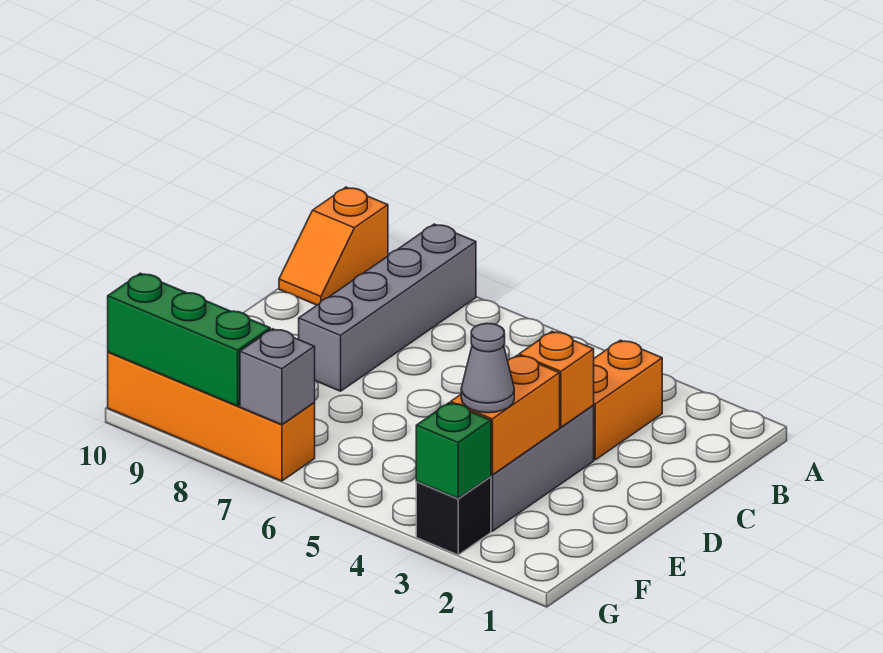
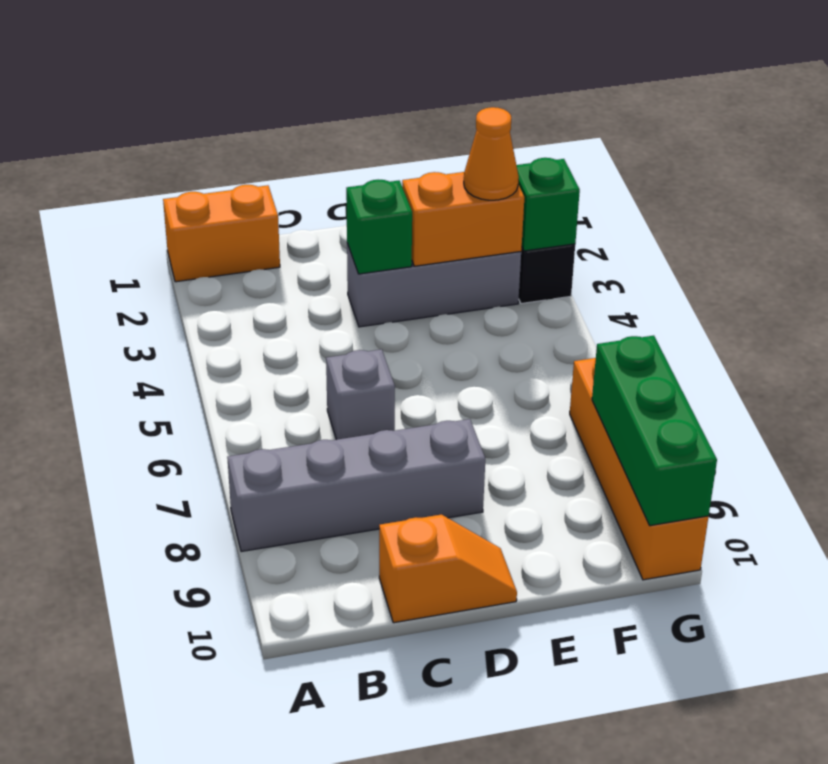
orange 1x2 slope [279,187,388,305] -> orange 1x2 slope moved to [379,515,517,623]
orange 1x2 brick [593,340,662,460] -> orange 1x2 brick moved to [163,185,280,282]
orange 1x1 brick [519,331,594,427] -> green 1x1 brick [346,180,412,274]
grey 1x1 cone [461,323,514,413] -> orange 1x1 cone [464,107,519,200]
grey 1x1 brick [240,329,315,425] -> grey 1x1 brick moved to [326,349,395,440]

